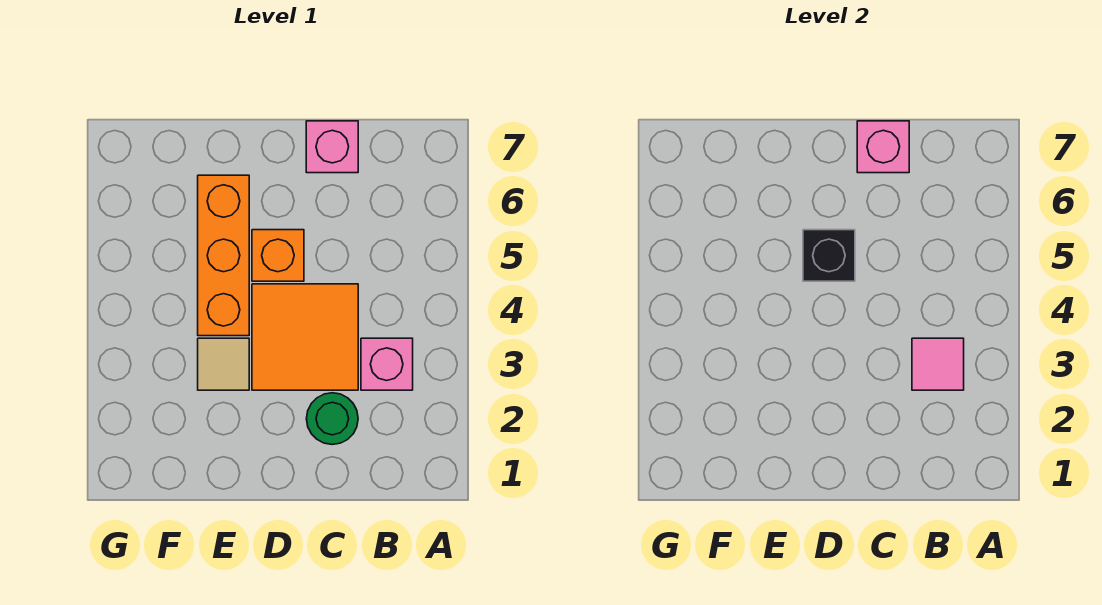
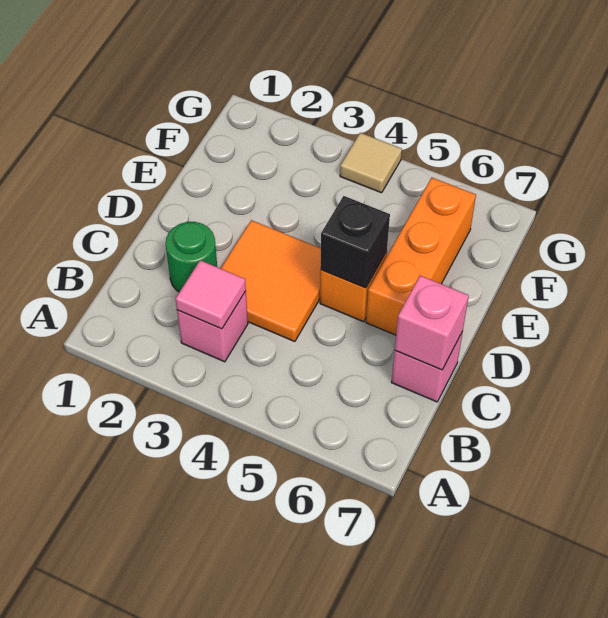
tan 1x1 tile [198,338,249,390] -> tan 1x1 tile moved to [340,133,402,193]
orange 1x3 brick [198,175,249,336] -> orange 1x3 brick turned to [366,178,476,335]

